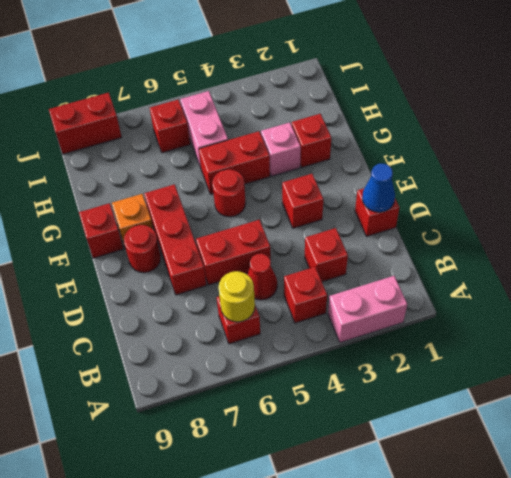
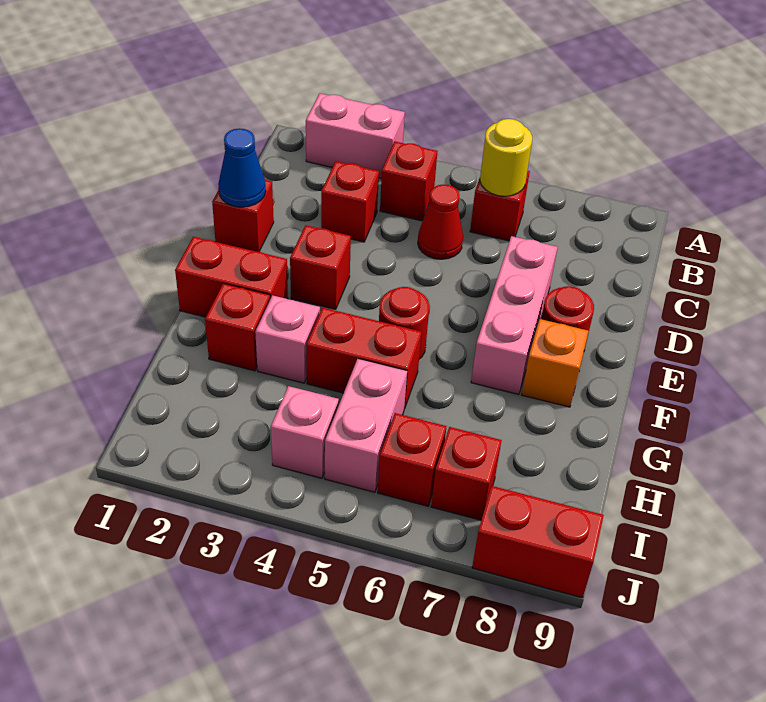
red 1x2 brick [196,220,271,285] -> red 1x2 brick moved to [175,237,288,317]
red 1x3 brick [144,184,206,295] -> pink 1x3 brick [471,236,558,395]
red 1x1 brick [79,203,123,258] -> red 1x1 brick moved to [431,427,502,520]
none -> pink 1x1 brick [271,386,339,478]

